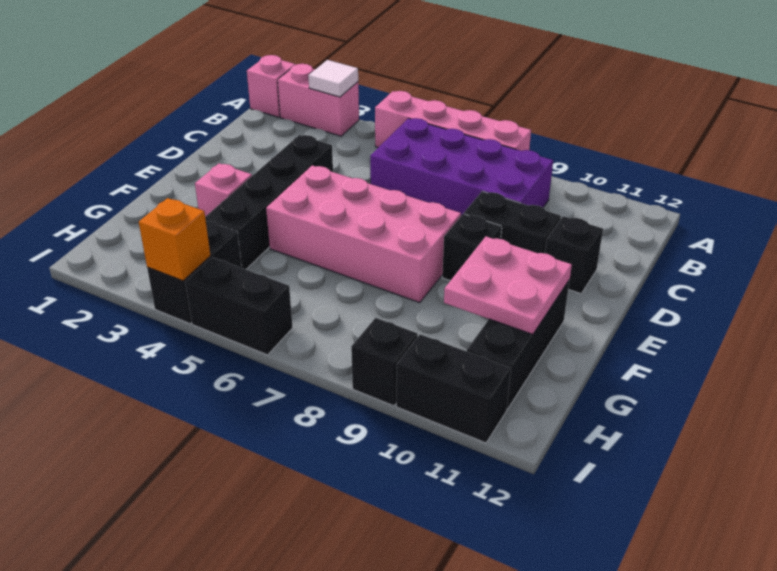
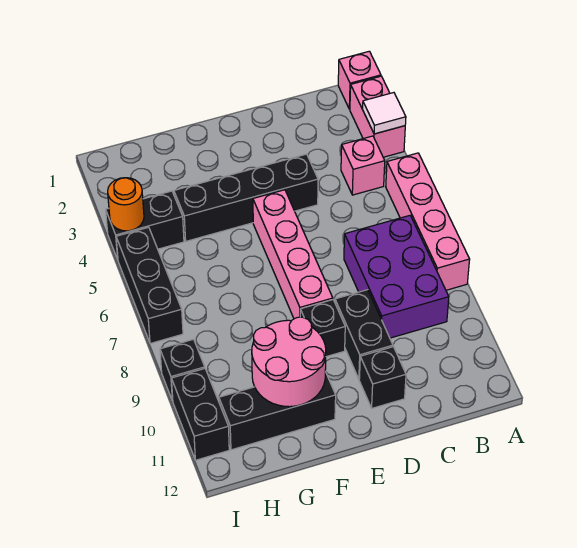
purple 2x4 brick [370,118,553,215] -> purple 2x3 brick [344,216,449,338]
pink 2x4 brick [266,166,461,303] -> pink 1x4 brick [253,190,333,319]
pink 1x1 brick [195,163,252,217] -> pink 1x1 brick moved to [341,136,385,195]
pink 2x2 plate [444,237,572,334] -> pink 2x2 round brick [252,317,326,407]
orange 1x1 brick [139,198,210,281] -> orange 1x1 round brick [108,178,144,231]
black 1x2 brick [185,257,293,355] -> black 1x3 brick [116,227,183,344]

